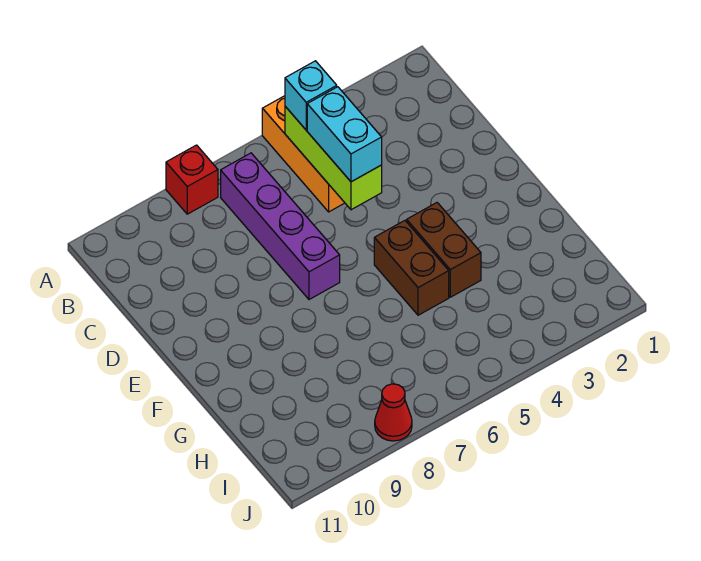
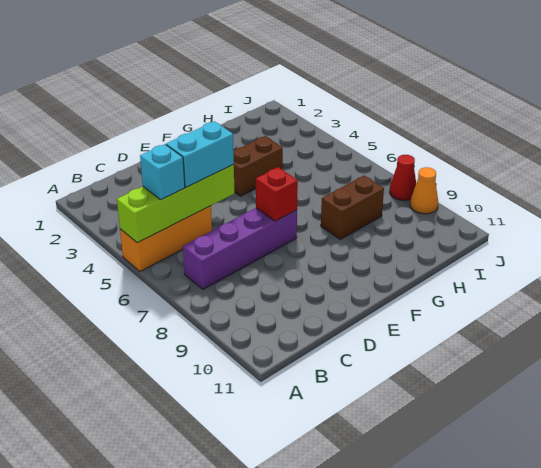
red 1x1 brick [166,145,218,214] -> red 1x1 brick moved to [256,167,298,221]
lime 1x3 brick [285,106,382,210] -> lime 1x4 brick [117,164,235,243]
brown 1x2 brick [374,221,449,315] -> brown 1x2 brick moved to [321,176,384,239]
none -> orange 1x1 cone [410,167,438,214]

